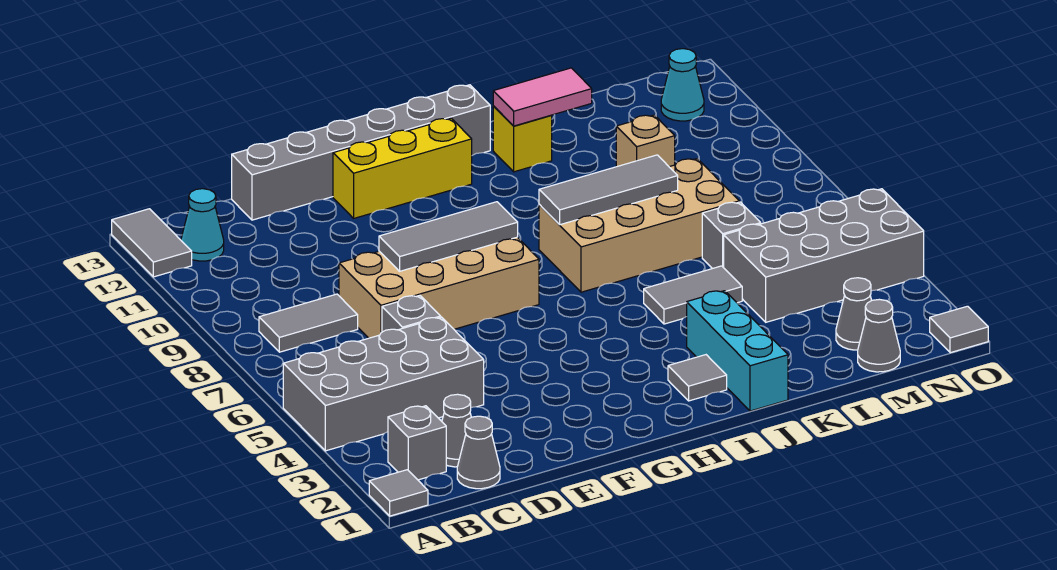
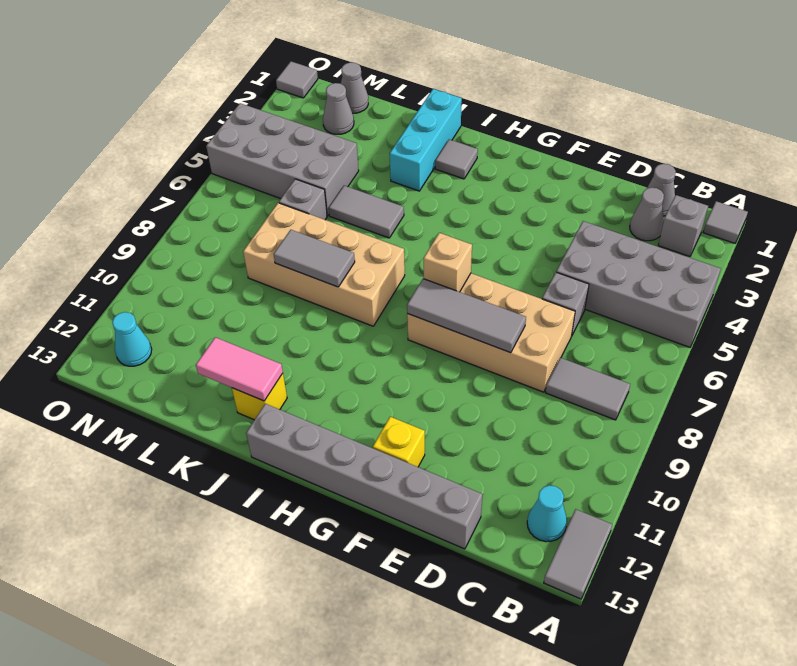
yellow 1x3 brick [333,118,472,218] -> yellow 1x1 brick [373,417,425,467]
grey 1x3 tile [539,155,678,225] -> grey 1x2 tile [274,230,355,287]
tan 1x1 brick [616,115,675,167] -> tan 1x1 brick moved to [424,233,472,292]

